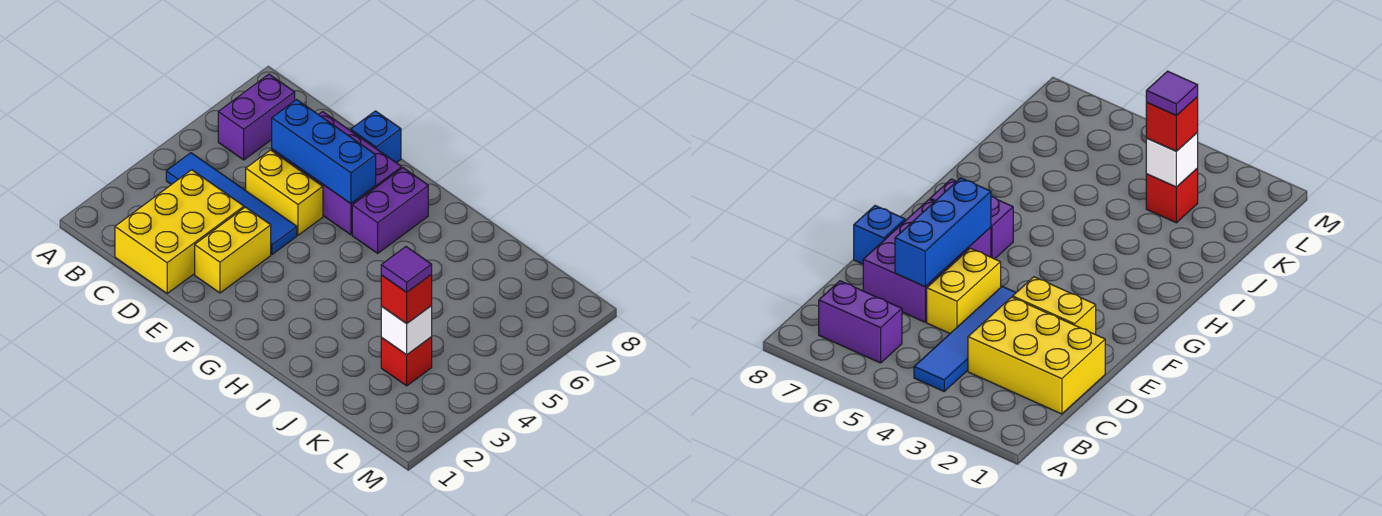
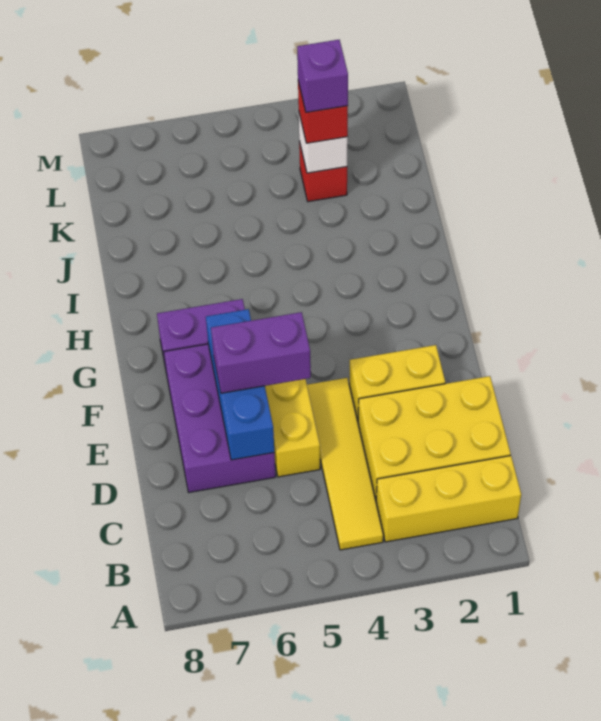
none -> yellow 1x3 brick [376,456,521,542]
blue 1x4 tile [166,153,297,254] -> yellow 1x4 tile [307,378,383,550]
purple 1x2 brick [218,74,295,160] -> purple 1x2 brick moved to [211,312,311,393]
blue 1x1 brick [351,111,401,163] -> none
purple 1x1 tile [381,247,432,292] -> purple 1x1 brick [297,40,348,112]

